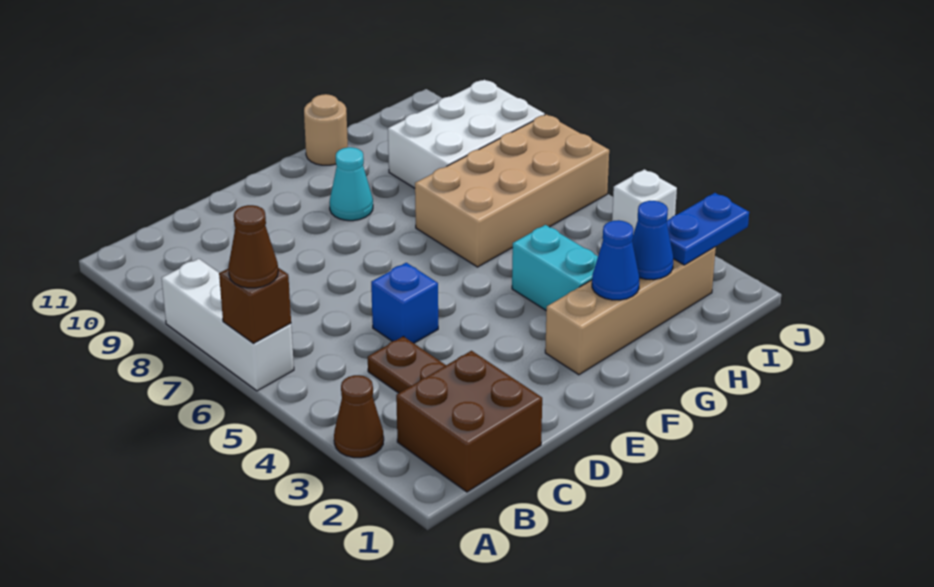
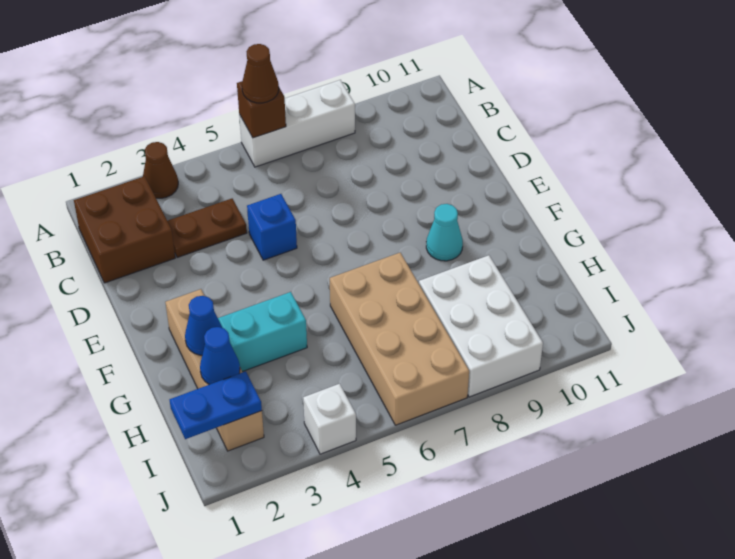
tan 1x1 round brick [304,94,348,165] -> none
blue 1x2 plate [667,193,749,265] -> blue 1x2 plate turned to [170,371,262,439]

